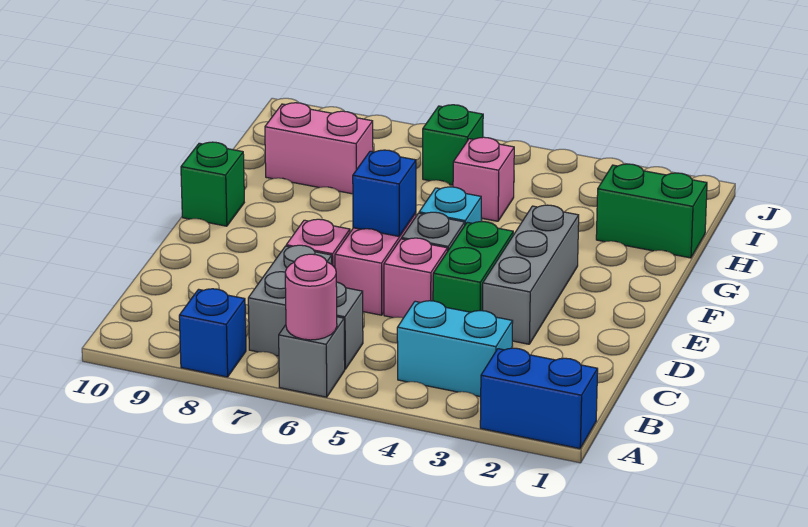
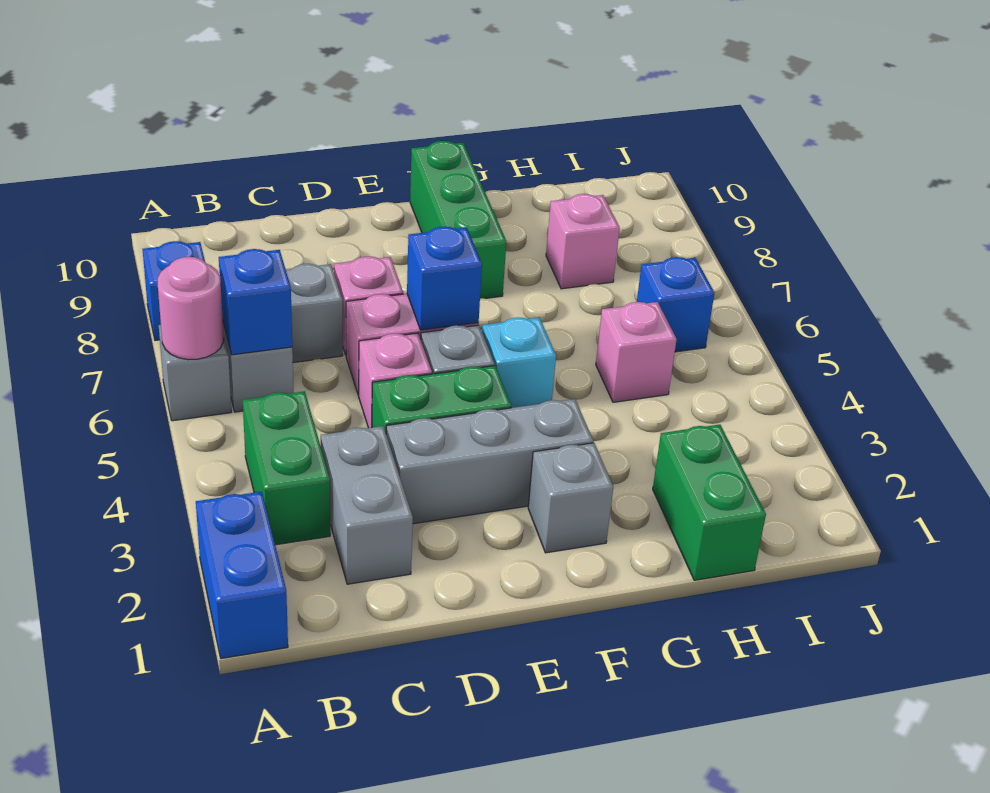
cyan 1x2 brick [397,301,513,397] -> green 1x2 brick [243,391,330,545]
none -> blue 1x1 brick [219,249,292,355]
none -> grey 1x2 brick [321,426,413,584]
none -> grey 1x1 brick [528,443,613,553]
green 1x1 brick [181,142,244,226] -> green 1x3 brick [410,141,506,299]
pink 1x2 brick [265,103,373,194] -> pink 1x1 brick [546,194,620,289]
green 1x1 brick [423,105,483,185] -> blue 1x1 brick [637,257,714,352]

